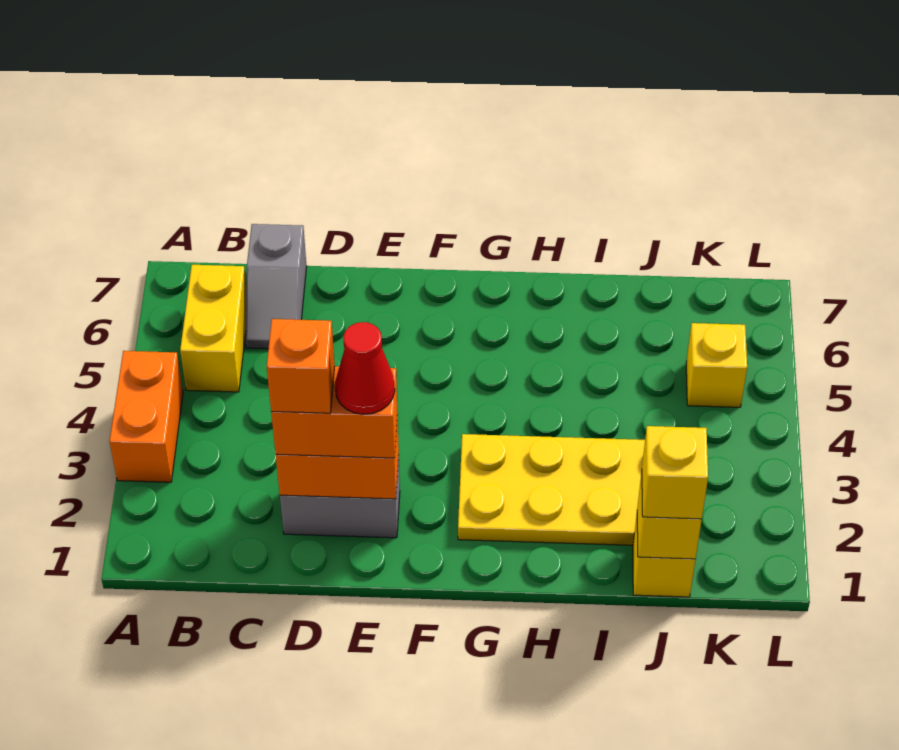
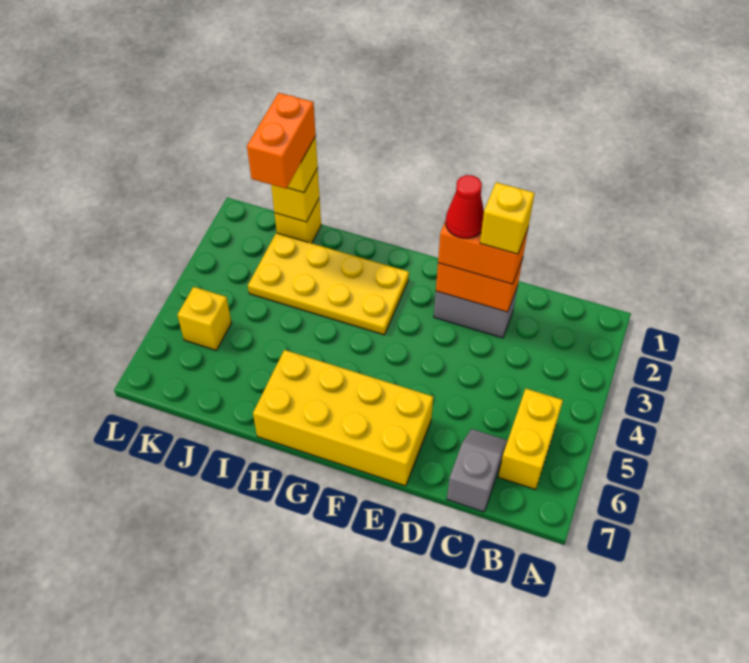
orange 1x2 brick [109,351,183,482] -> orange 1x2 brick moved to [247,93,316,189]
orange 1x1 brick [267,319,335,413] -> yellow 1x1 brick [480,182,535,254]
none -> yellow 2x4 brick [253,350,433,486]

